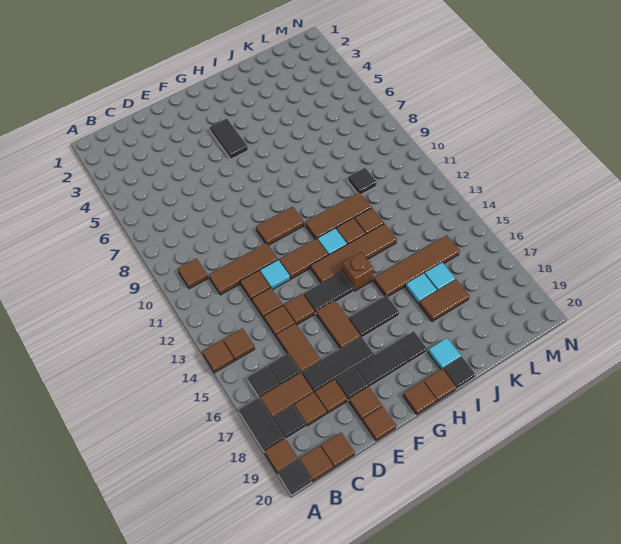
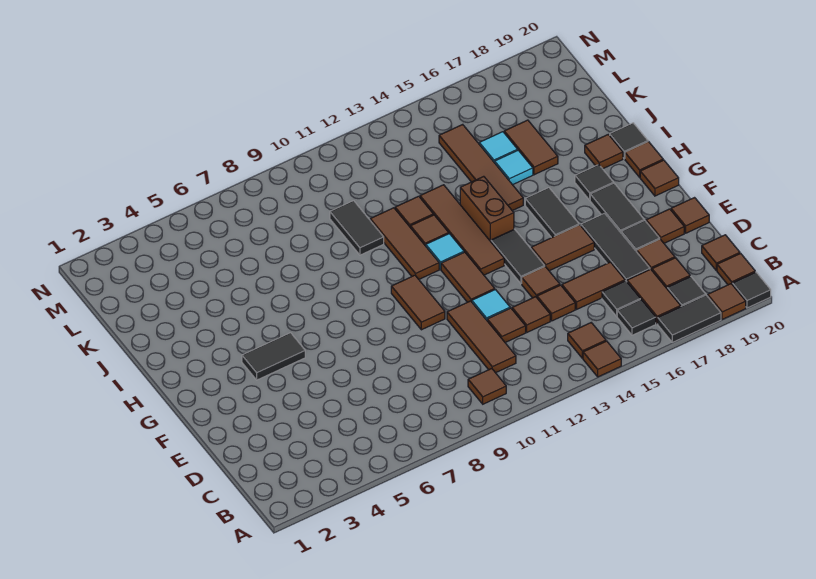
brown 1x1 brick [342,252,374,291] -> brown 1x2 brick [460,176,514,242]
cyan 1x1 tile [428,338,461,369] -> brown 1x1 tile [585,134,623,169]
black 1x1 tile [348,168,377,194] -> black 1x2 tile [330,201,384,255]

